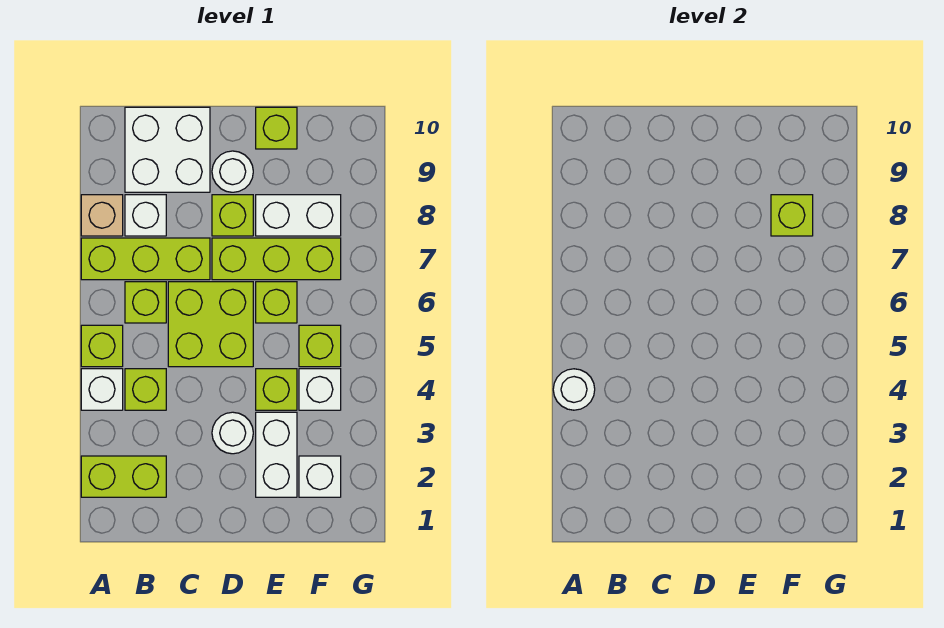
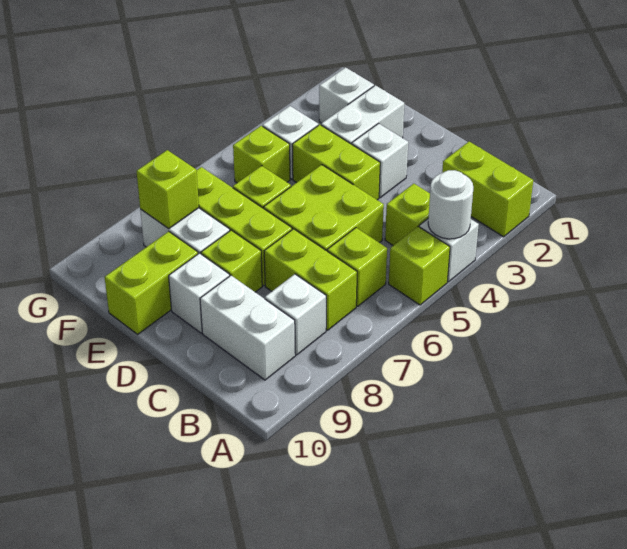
lime 1x3 brick [81,238,210,280] -> lime 1x2 brick [264,229,357,330]
tan 1x1 brick [81,195,123,236] -> none
white 2x2 brick [125,107,210,192] -> white 1x2 brick [200,276,295,380]
white 1x1 round brick [212,412,253,454] -> white 1x1 brick [352,124,408,197]
white 1x1 round brick [212,151,253,192] -> white 1x1 brick [169,253,230,333]
lime 1x1 brick [256,369,297,410] -> lime 1x2 brick [292,125,380,200]
lime 1x1 brick [256,107,297,149] -> lime 1x2 brick [105,231,198,334]

